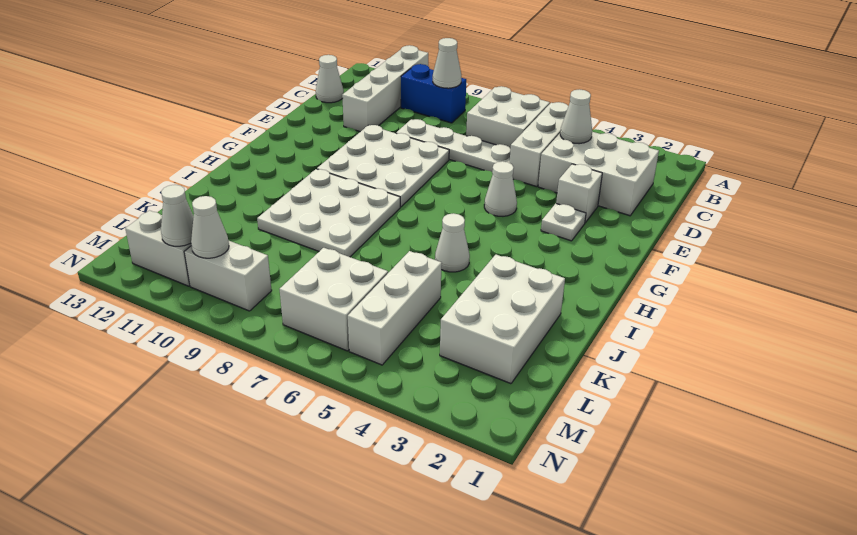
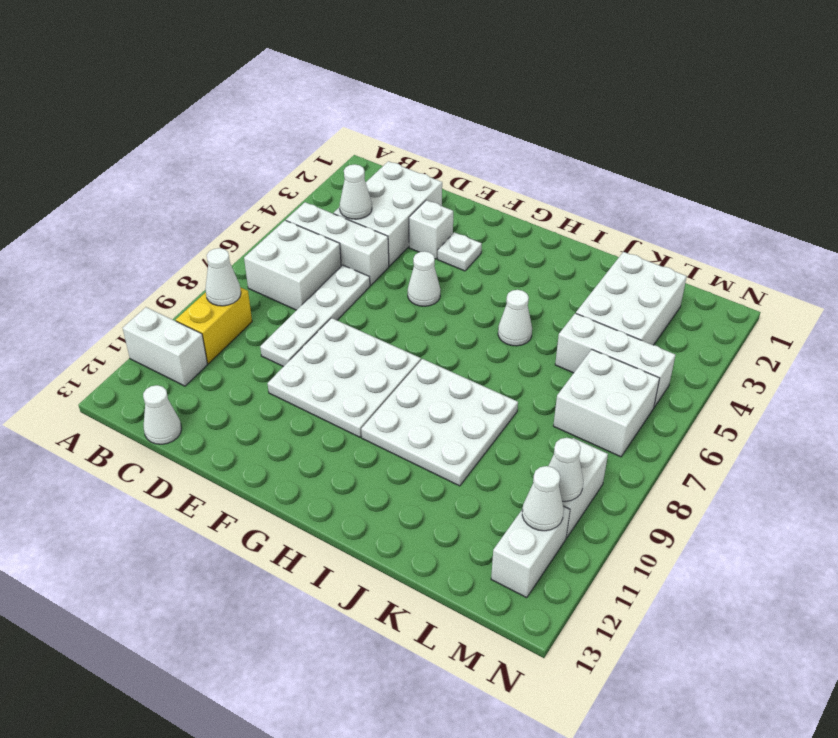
white 1x4 brick [342,45,428,132] -> white 1x2 brick [123,307,207,386]
blue 1x2 brick [401,64,466,123] -> yellow 1x2 brick [176,287,252,364]
white 2x3 brick [440,255,565,384] -> white 2x3 brick turned to [576,252,687,345]

